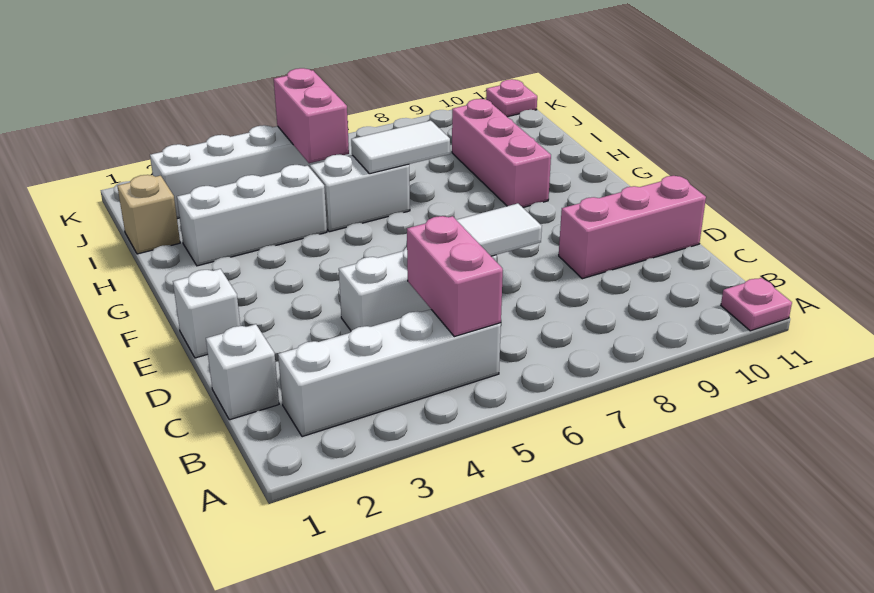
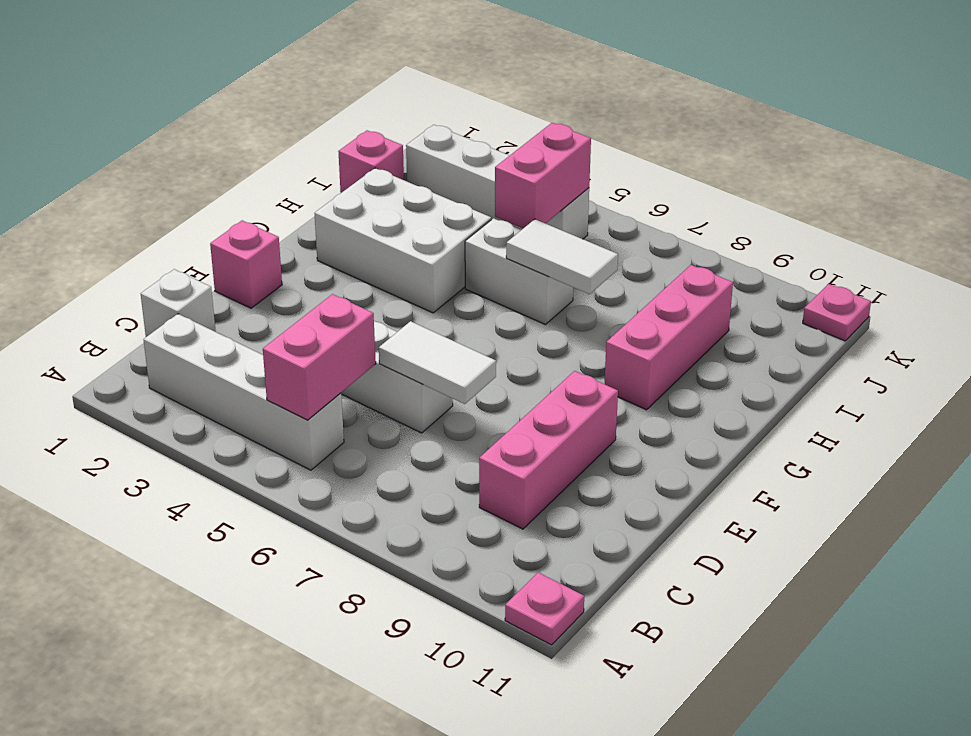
pink 1x3 brick [559,176,706,279] -> pink 1x3 brick turned to [479,371,618,529]
white 1x1 brick [173,269,240,358] -> pink 1x1 brick [210,221,282,308]
white 1x3 brick [177,165,327,266] -> white 2x3 brick [315,168,491,313]
tan 1x1 brick [117,175,180,254] -> pink 1x1 brick [338,131,404,193]

